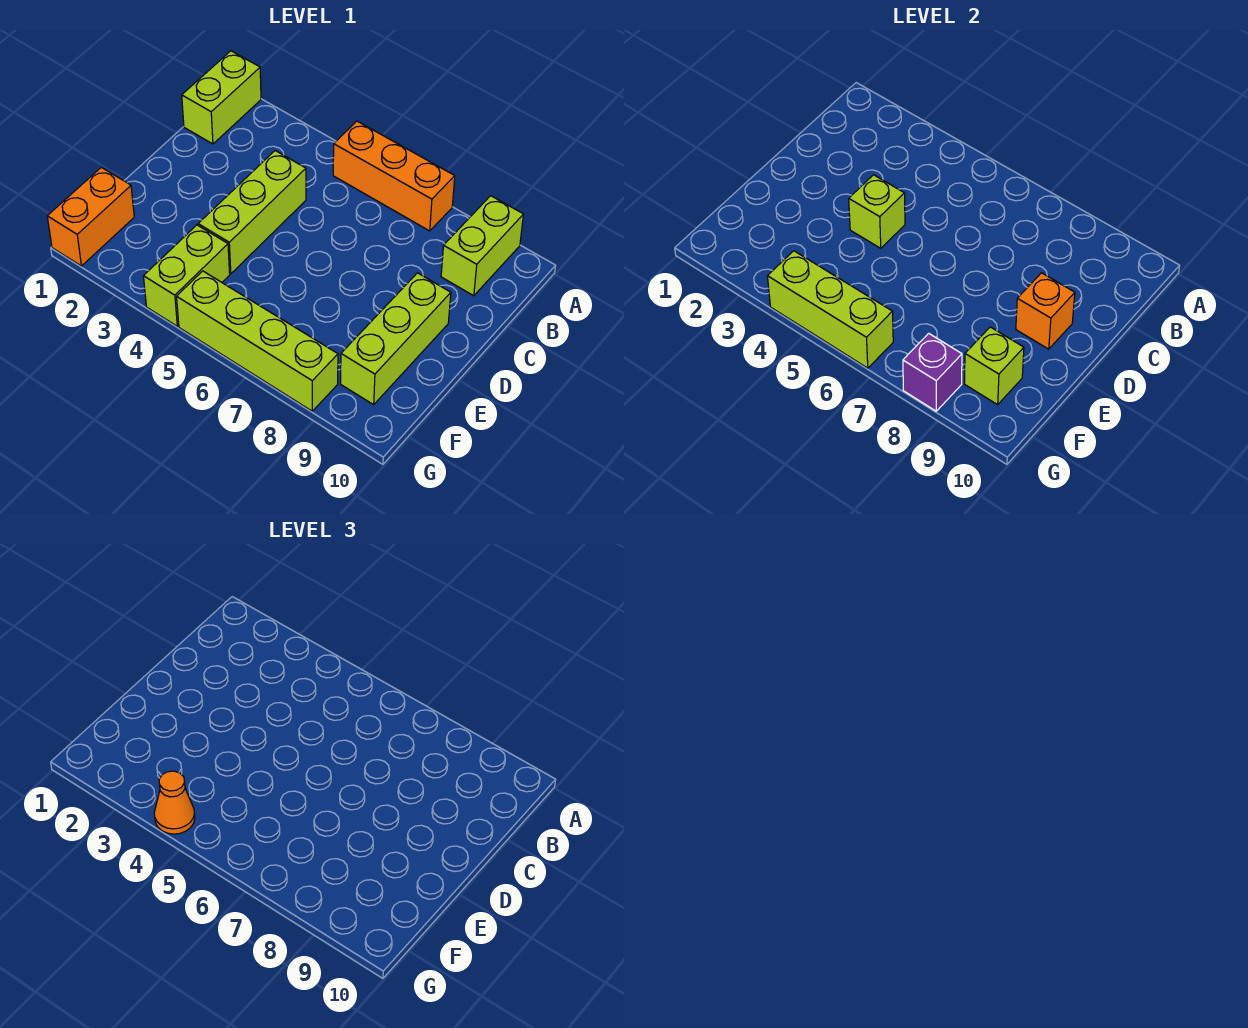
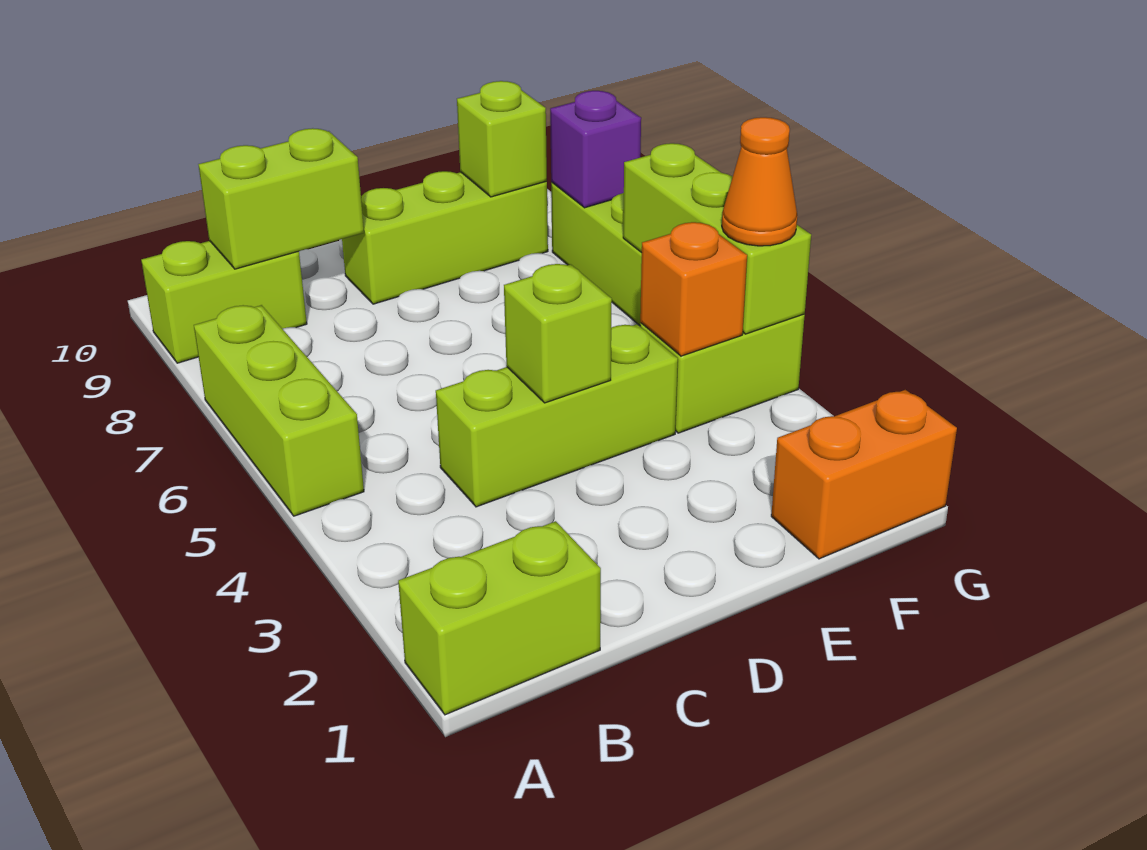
orange 1x3 brick [333,121,455,231] -> lime 1x3 brick [194,305,364,516]
none -> lime 1x2 brick [198,128,364,269]
orange 1x1 brick [1016,273,1075,349] -> orange 1x1 brick moved to [640,222,747,356]

